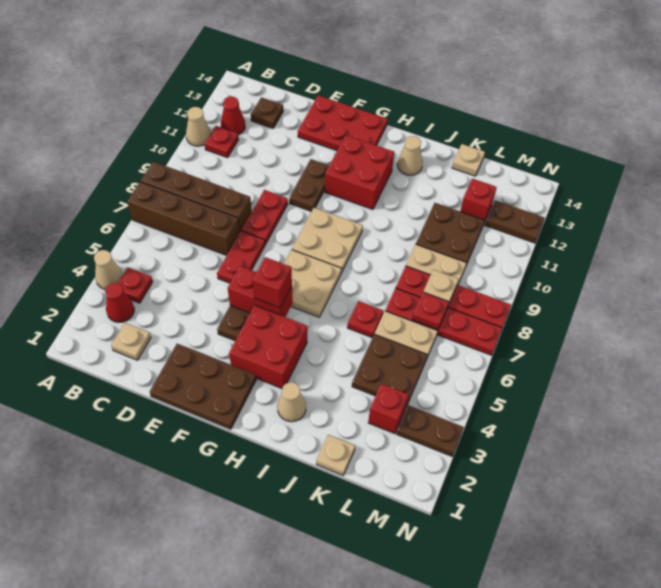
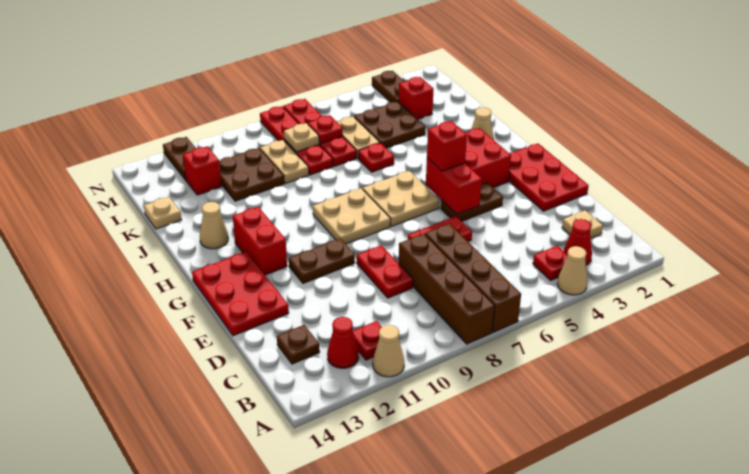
brown 2x3 plate [150,344,256,429] -> red 2x3 plate [509,143,589,211]
red 1x2 plate [242,190,288,244] -> red 1x2 plate turned to [357,245,413,298]
red 2x2 brick [325,135,394,209] -> red 1x2 brick [233,207,287,275]
tan 1x1 plate [316,435,355,475] -> none

